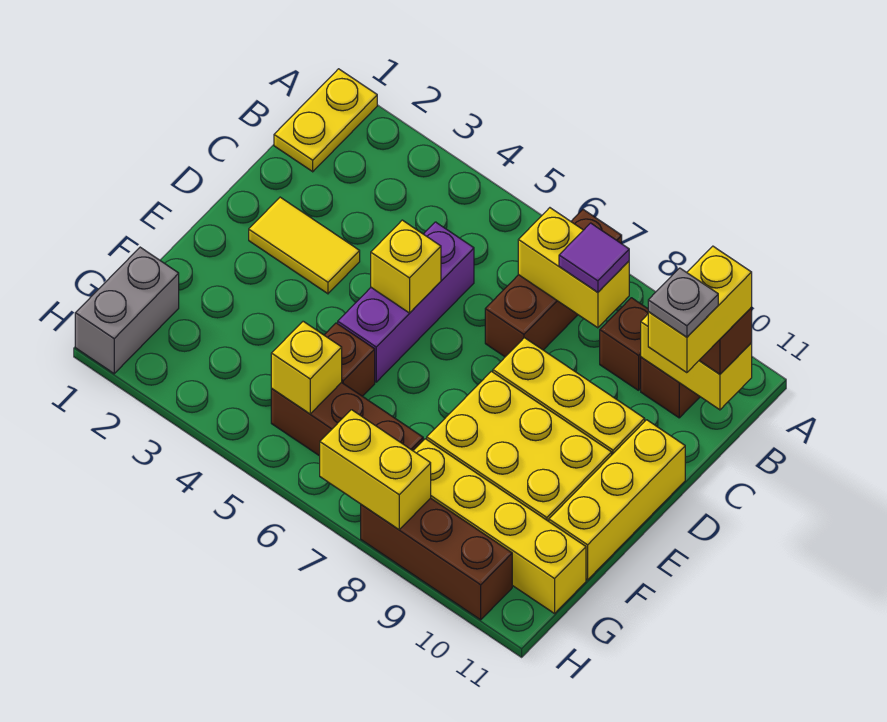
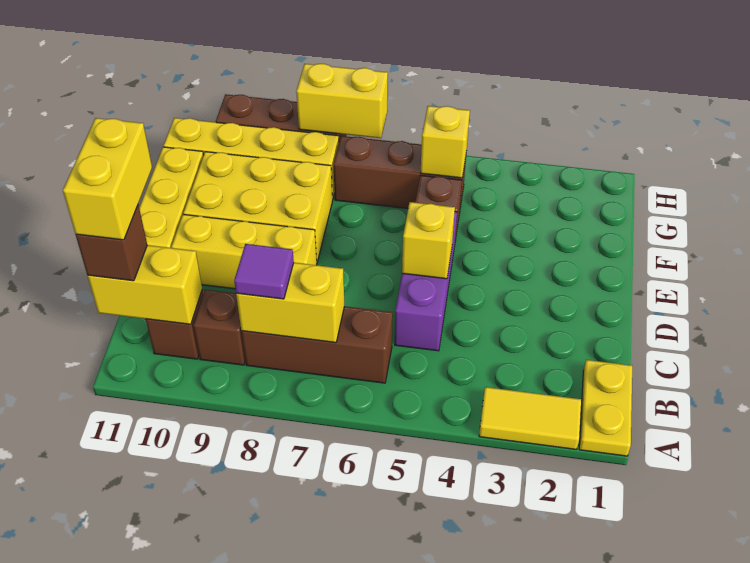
brown 1x3 brick [485,210,622,357] -> brown 1x3 brick turned to [241,306,393,383]
grey 1x1 plate [648,268,718,337] -> none
yellow 1x2 tile [249,197,360,294] -> yellow 1x2 tile moved to [479,387,581,450]
grey 1x2 brick [75,247,179,374] -> none

